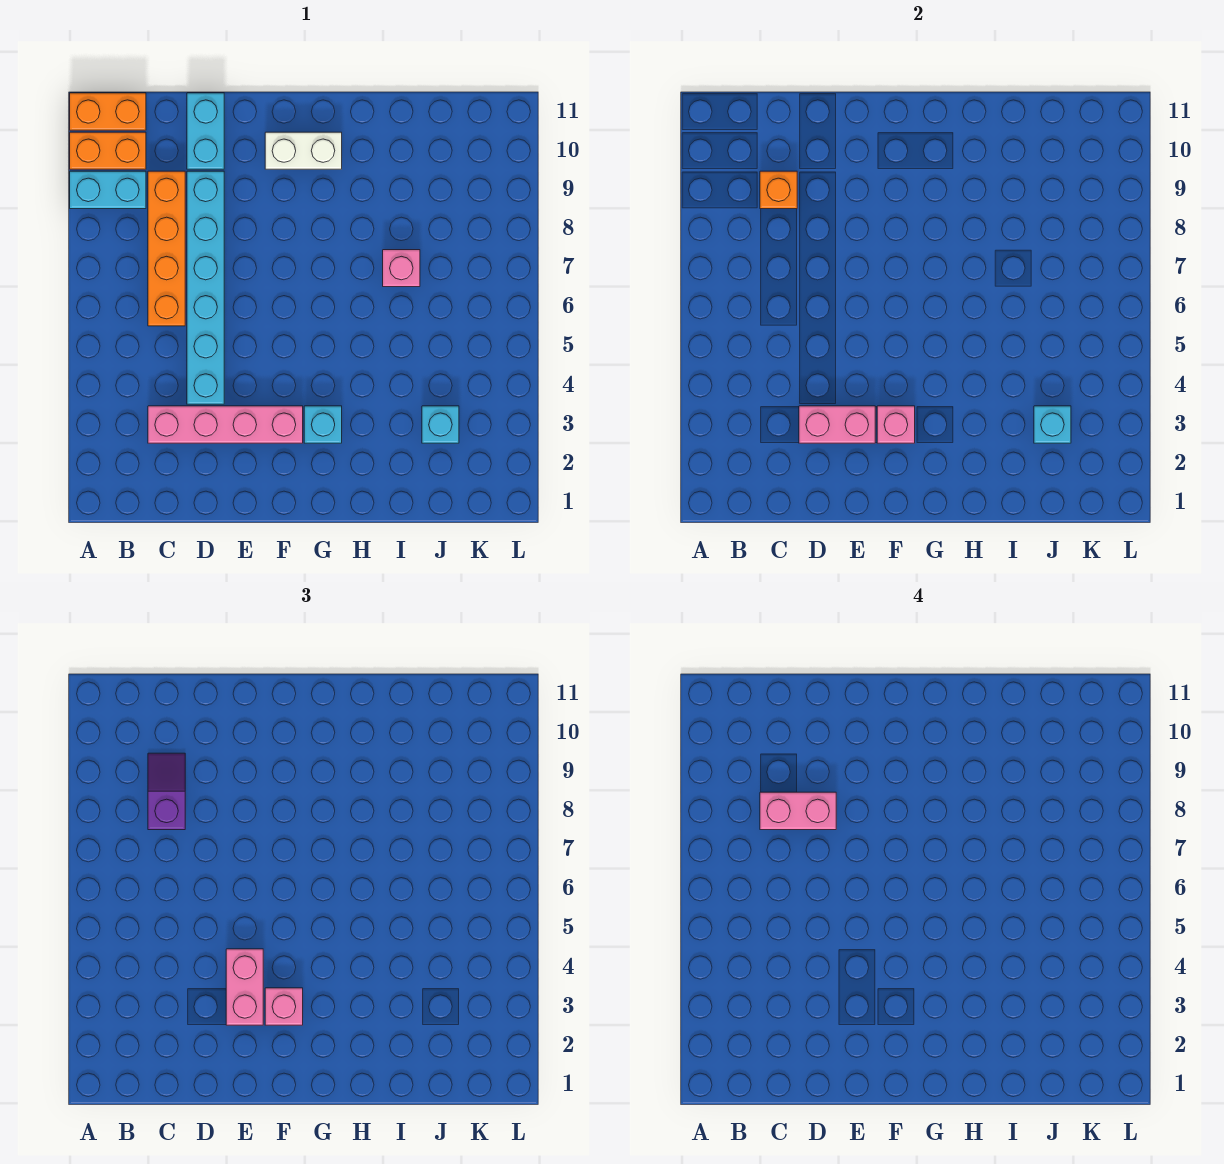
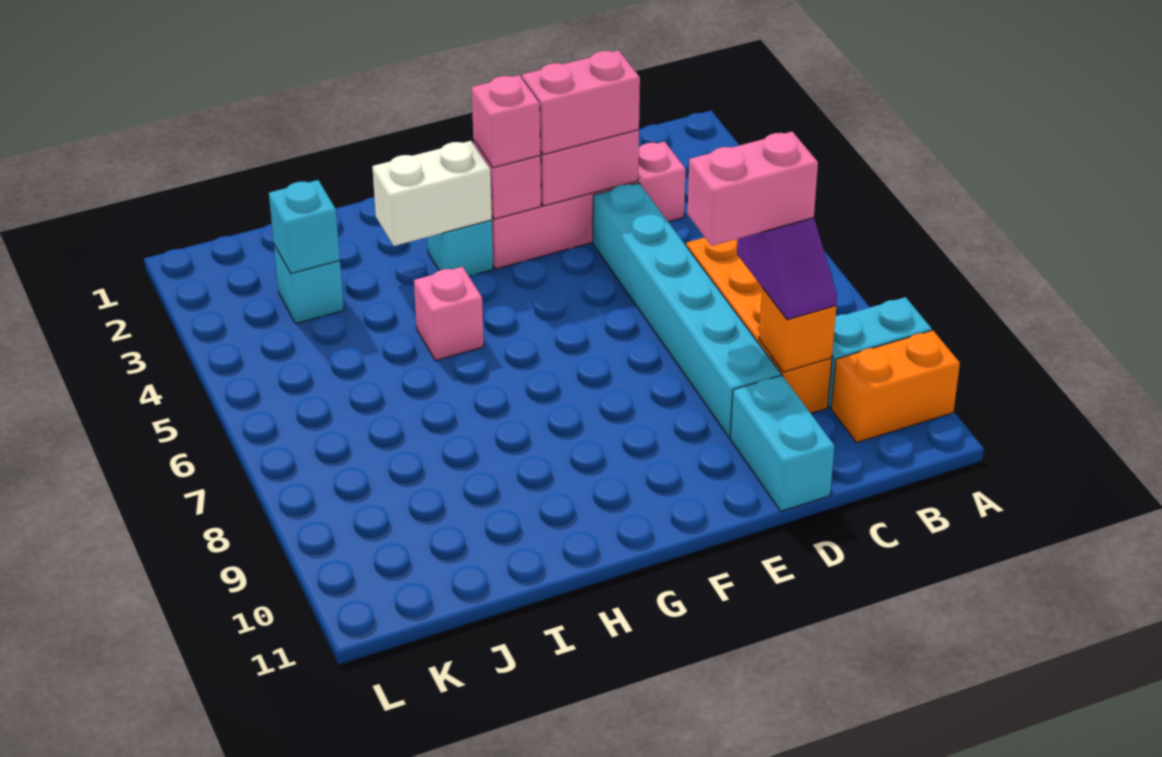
orange 1x2 brick [70,93,146,130] -> none
pink 1x2 brick [226,949,263,1025] -> pink 1x2 brick turned to [522,50,640,155]
white 1x2 brick [265,132,342,169] -> white 1x2 brick moved to [372,141,492,246]
pink 1x1 brick [383,250,420,287] -> pink 1x1 brick moved to [414,267,484,361]

